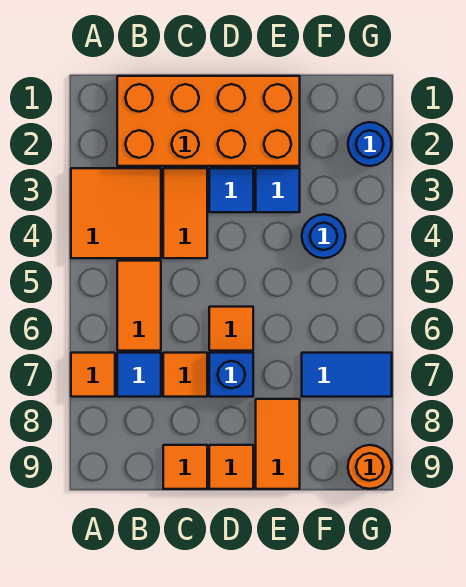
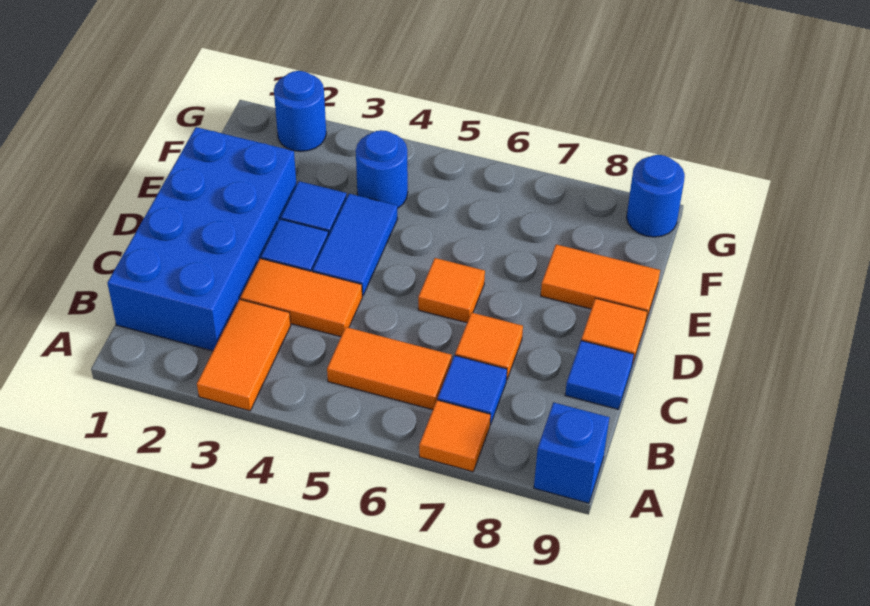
orange 2x2 tile [71,168,161,258] -> orange 1x2 tile [197,299,291,411]
orange 2x4 brick [117,76,300,166] -> blue 2x4 brick [107,127,297,351]
orange 1x1 tile [163,445,207,489] -> blue 1x1 tile [565,341,634,409]
blue 1x1 brick [209,353,253,397] -> blue 1x1 brick moved to [534,403,609,503]
blue 1x2 tile [302,353,392,397] -> blue 1x2 tile moved to [313,194,397,296]
orange 1x1 round brick [348,445,392,489] -> blue 1x1 round brick [627,155,685,237]

